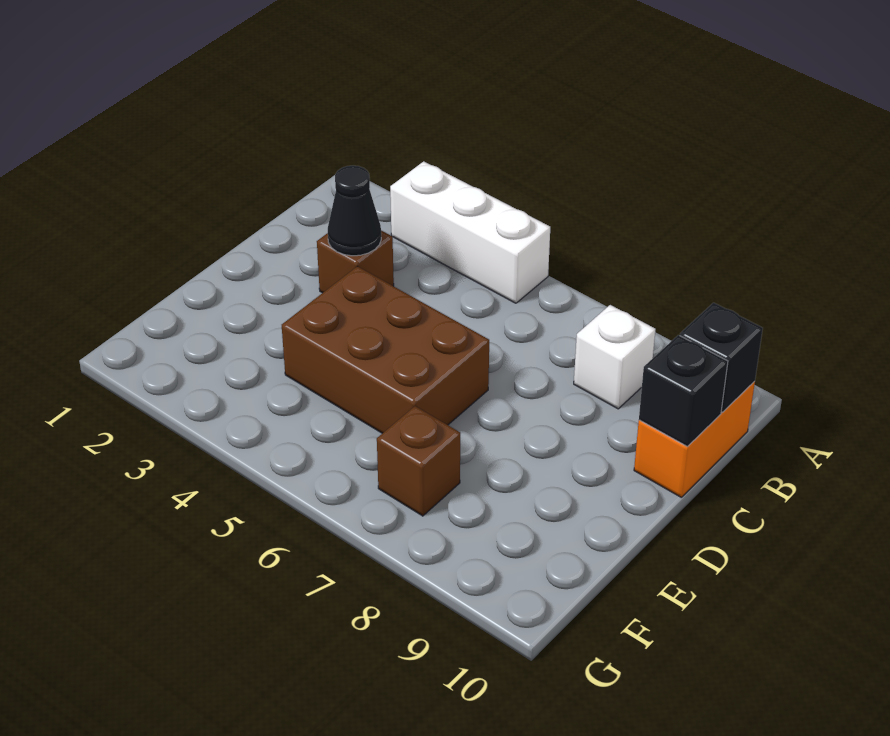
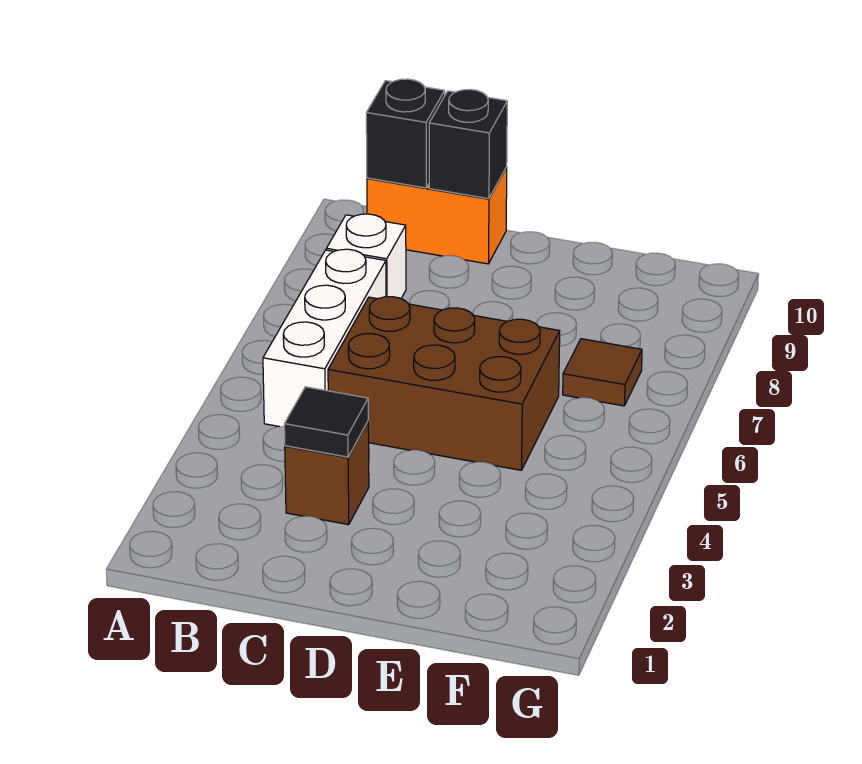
white 1x3 brick [390,161,550,303] -> white 1x3 brick moved to [263,249,386,427]
black 1x1 cone [328,166,381,256] -> black 1x1 tile [284,387,368,457]
brown 2x3 brick [282,266,489,433] -> brown 2x3 brick turned to [328,297,560,470]
brown 1x1 brick [377,406,460,516] -> brown 1x1 tile [563,339,642,406]

